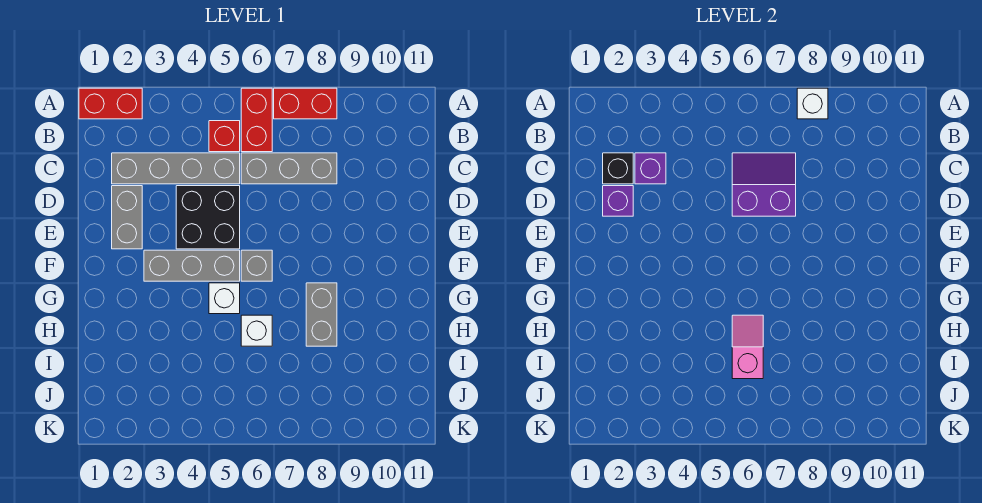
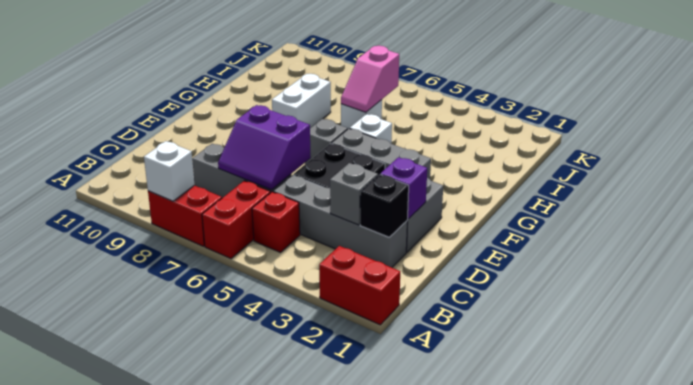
purple 1x1 brick [635,153,666,184] -> grey 1x1 brick [330,163,378,225]
grey 1x2 brick [306,283,337,346] -> white 1x2 brick [272,74,331,128]

